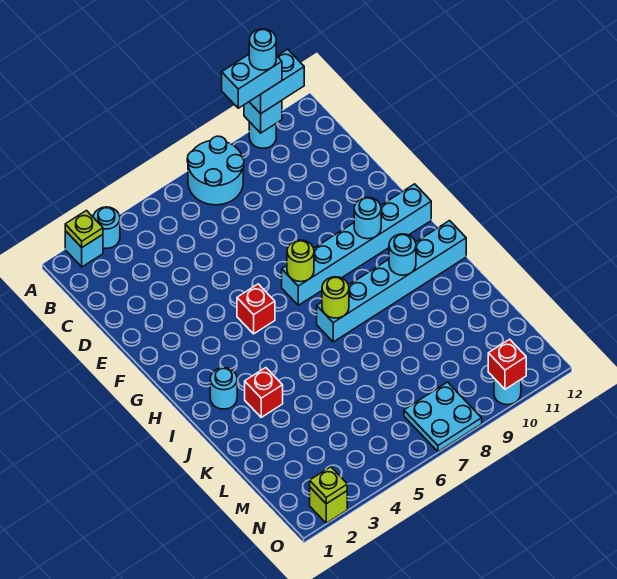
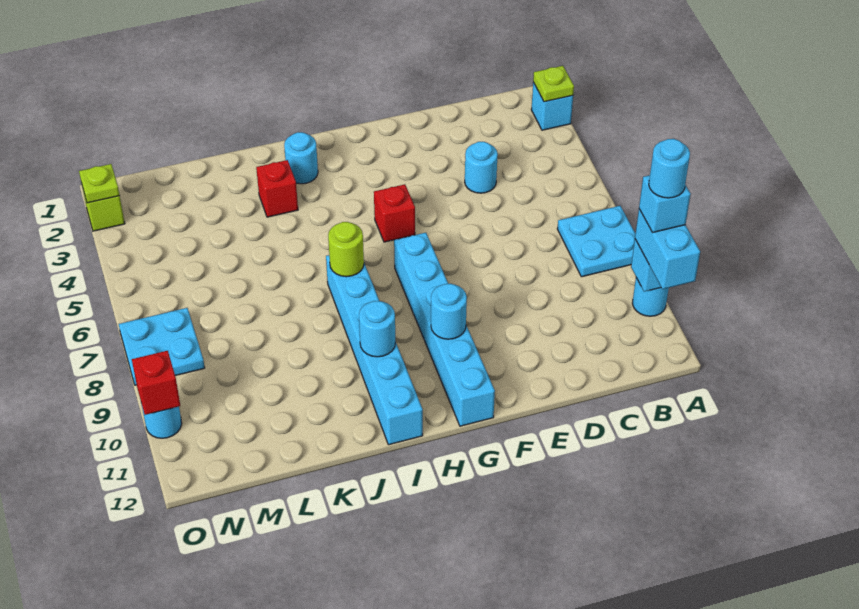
cyan 1x1 round brick [93,207,120,248] -> cyan 1x1 round brick moved to [465,142,498,193]
cyan 2x2 round brick [187,136,244,205] -> cyan 2x2 plate [557,206,635,277]
cyan 1x2 brick [222,55,282,108] -> cyan 1x1 brick [639,175,691,233]
lime 1x1 round brick [287,240,314,282] -> none

